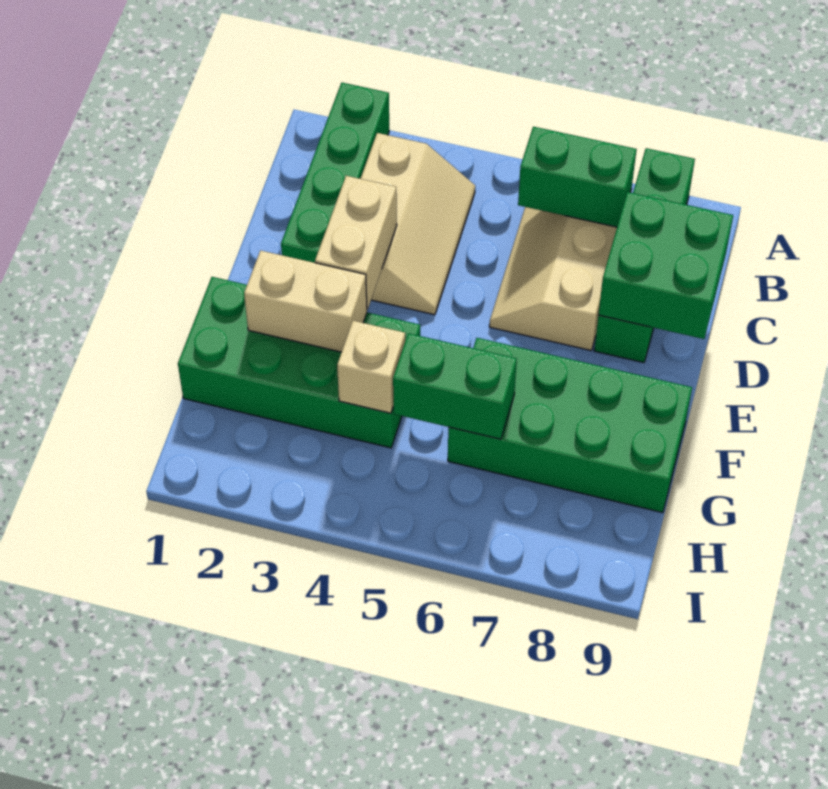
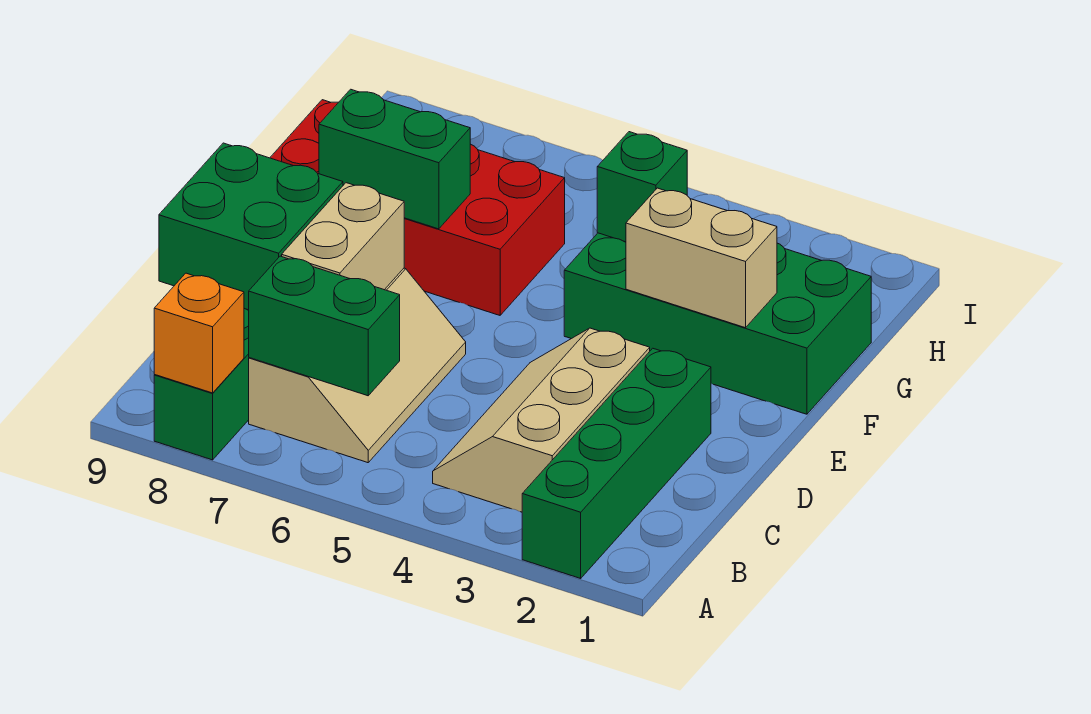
none -> orange 1x1 brick [154,273,244,393]
tan 1x2 brick [315,176,397,310] -> tan 1x2 brick moved to [282,183,404,290]
green 2x4 brick [448,338,692,513] -> red 2x4 brick [270,100,565,315]
tan 1x1 brick [337,321,405,413] -> green 1x1 brick [597,132,687,242]
green 1x2 brick [393,333,517,439] -> green 1x2 brick moved to [319,89,470,229]

